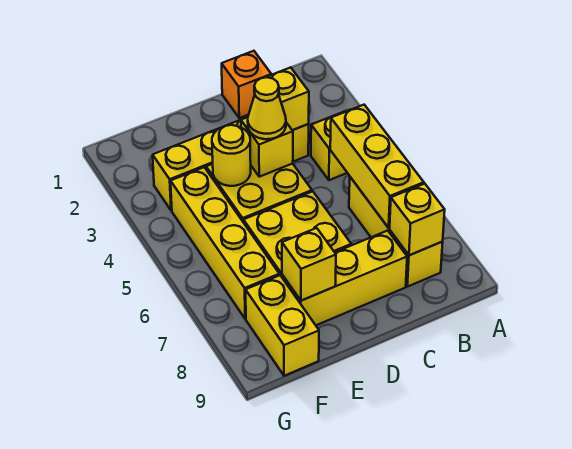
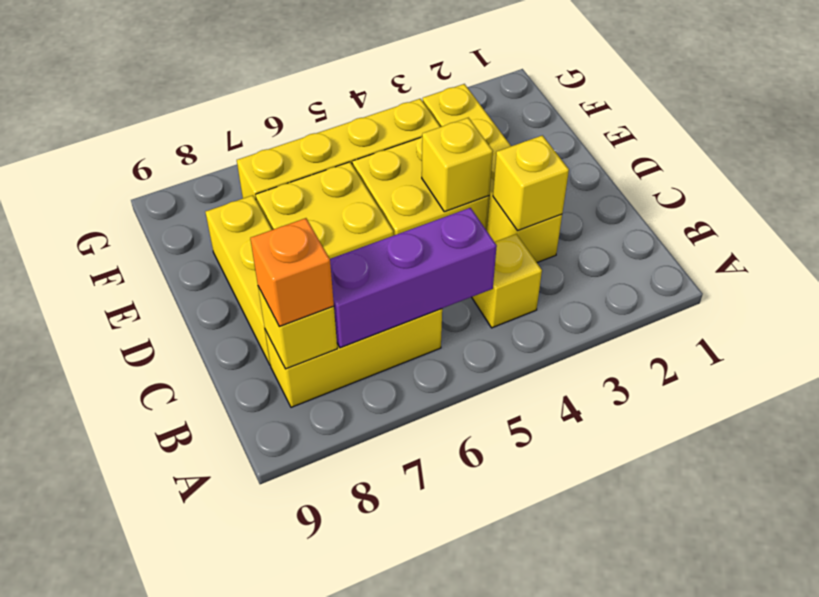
yellow 1x3 brick [330,105,424,228] -> purple 1x3 brick [330,208,497,348]
orange 1x1 brick [222,51,271,118] -> orange 1x1 brick moved to [250,218,334,327]
yellow 1x1 cone [248,77,286,139] -> none
yellow 1x1 round brick [212,125,251,186] -> none
yellow 1x1 brick [282,228,336,301] -> none
yellow 1x2 brick [246,275,319,376] -> none

